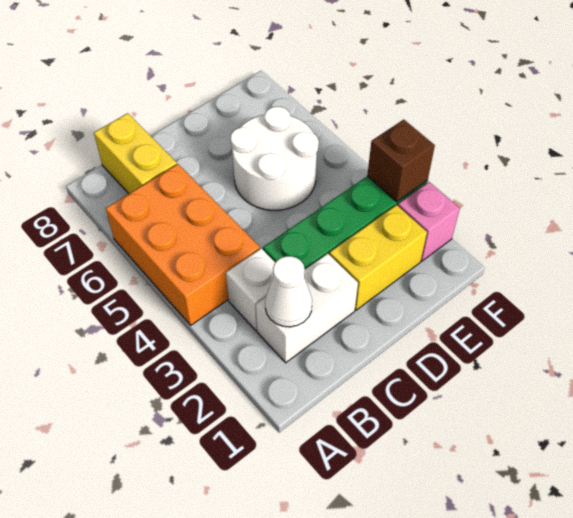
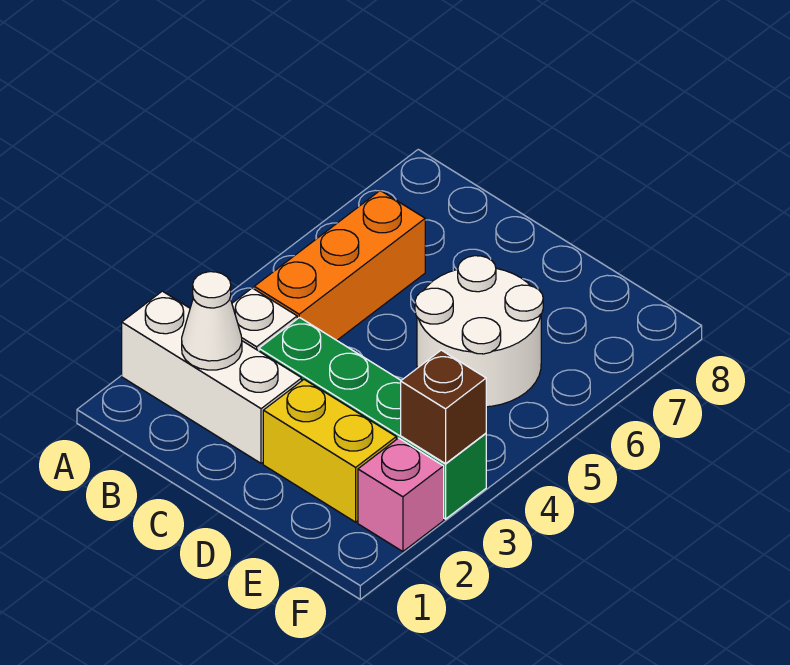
orange 2x3 brick [106,164,260,325] -> orange 1x3 brick [254,191,425,340]
white 1x2 brick [256,254,358,363] -> white 1x3 brick [122,291,302,463]
yellow 1x2 brick [94,113,177,194] -> none

